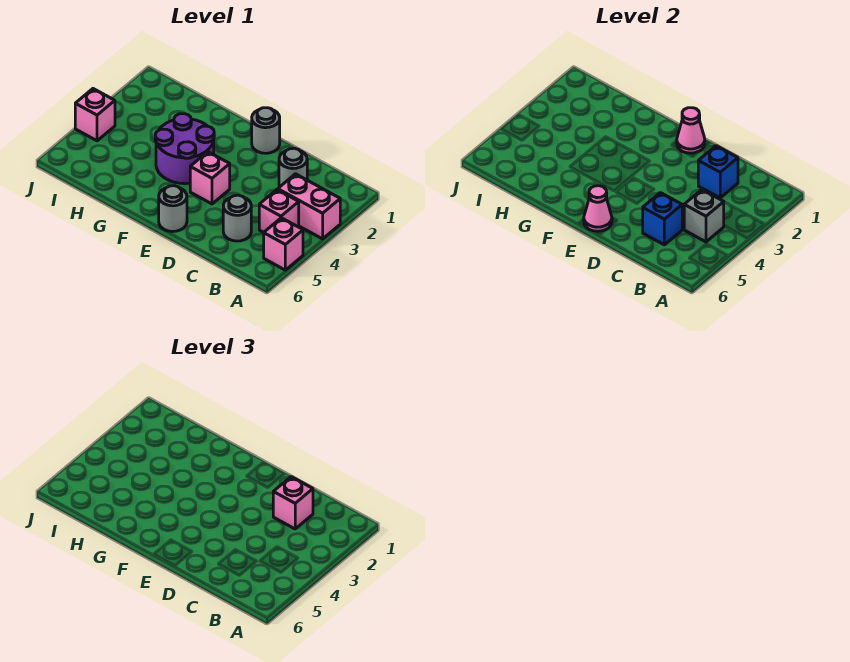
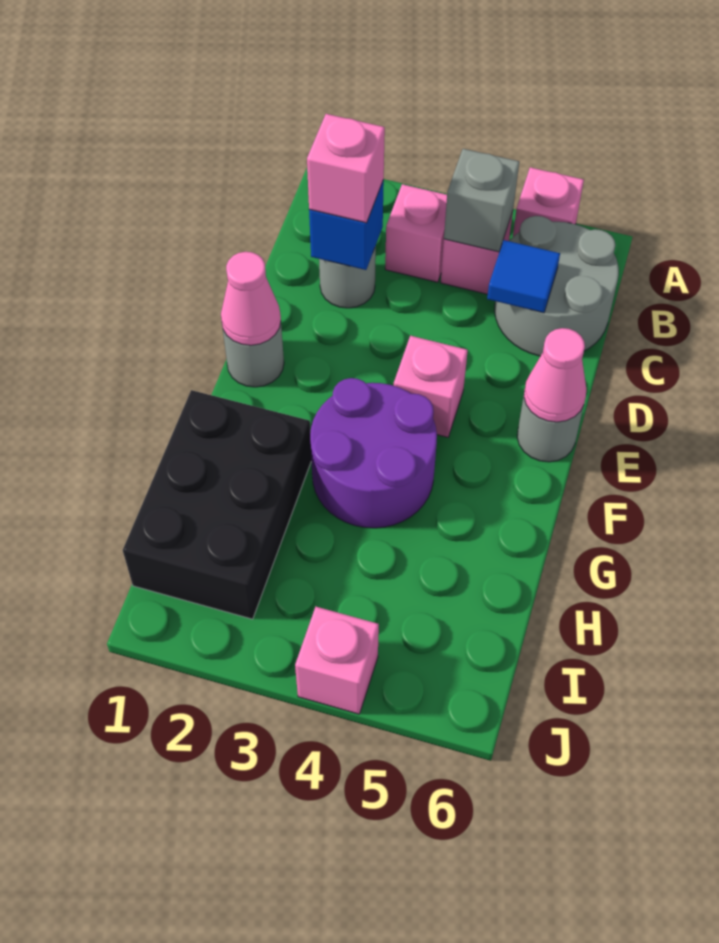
pink 1x2 brick [278,174,340,239] -> pink 1x1 brick [385,184,447,282]
grey 1x1 round brick [223,195,251,241] -> grey 2x2 round brick [495,216,619,356]
blue 1x1 brick [643,193,682,245] -> blue 1x1 tile [487,240,560,313]
none -> black 2x3 brick [123,390,311,619]

